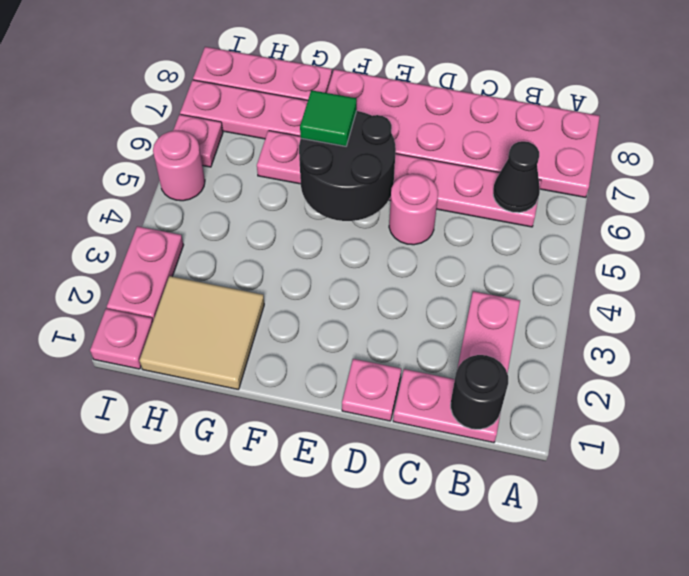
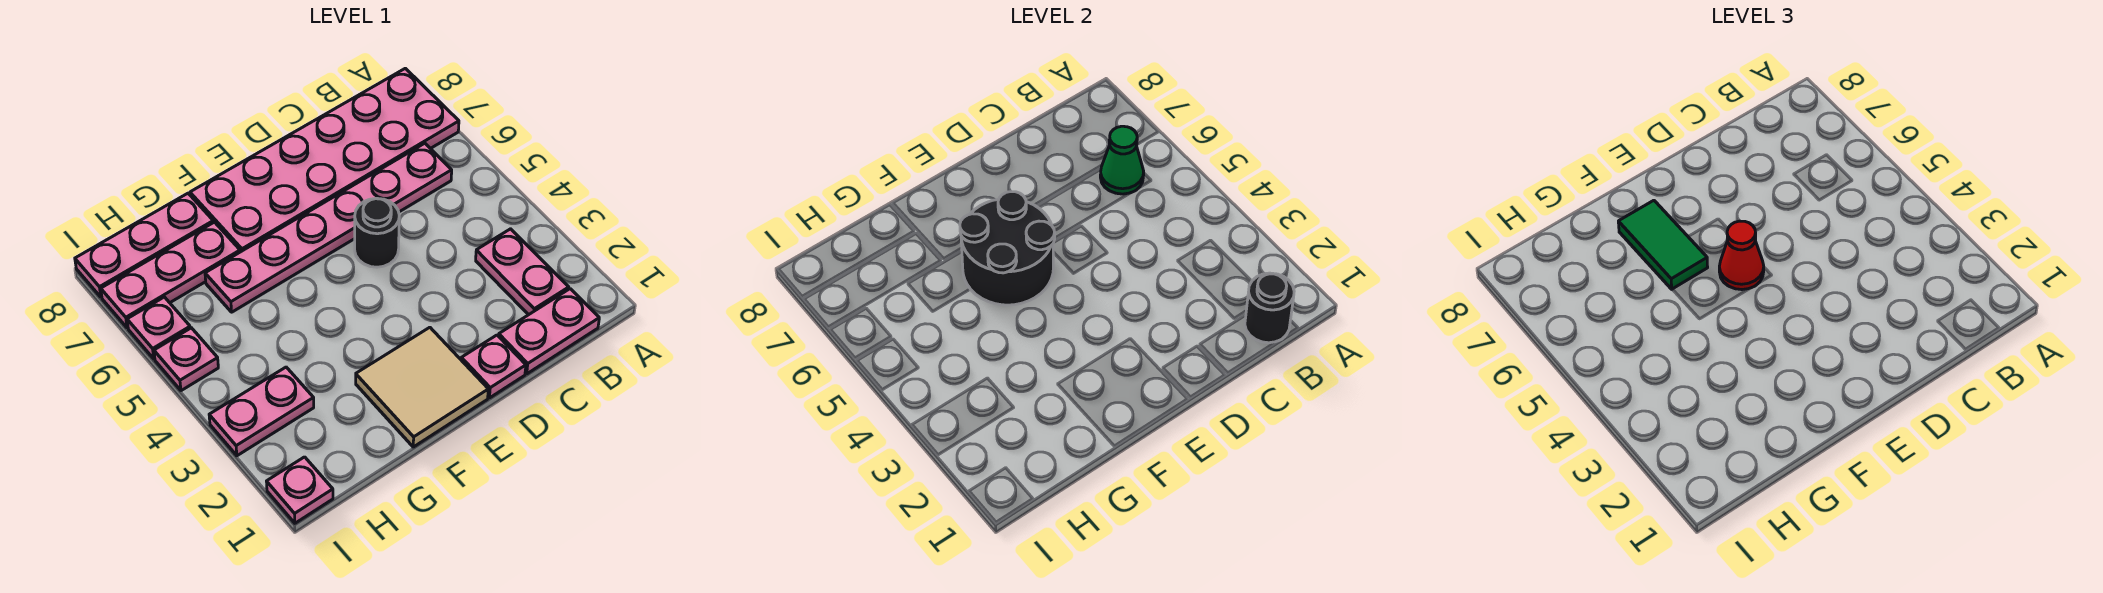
black 1x1 cone [493,141,540,213] -> green 1x1 cone [1100,126,1144,194]
pink 1x1 round brick [389,174,438,245] -> black 1x1 round brick [355,198,399,267]
none -> red 1x1 cone [1719,221,1764,290]
green 1x1 tile [300,90,357,146] -> green 1x2 tile [1618,200,1708,289]
tan 2x2 tile [140,276,264,390] -> tan 2x2 tile moved to [356,327,488,447]
pink 1x2 plate [107,226,183,321] -> pink 1x2 plate turned to [209,367,314,456]
pink 1x1 round brick [153,130,205,201] -> pink 1x1 plate [154,328,218,391]

